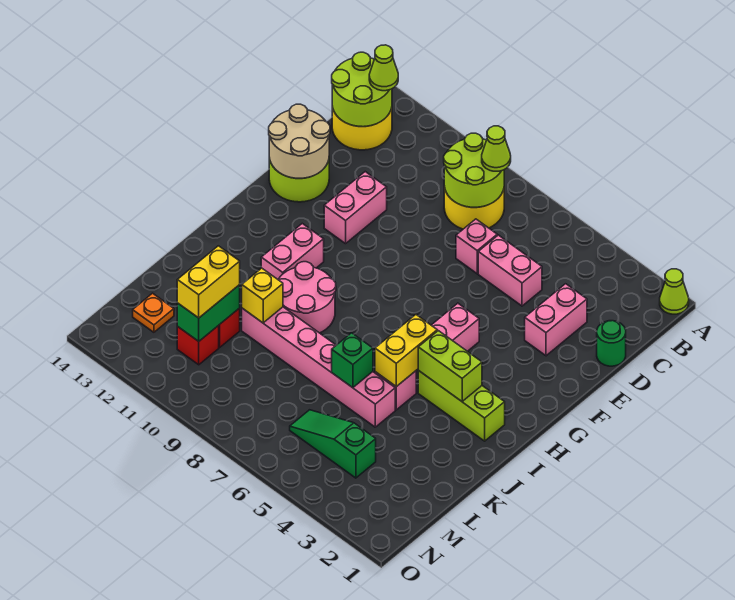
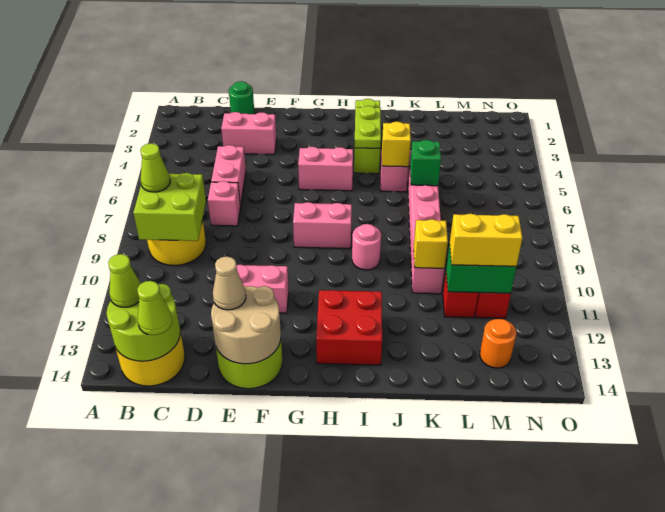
lime 1x1 cone [660,269,689,314] -> lime 1x1 cone moved to [137,281,172,335]
lime 2x2 round brick [444,133,504,207] -> lime 2x2 brick [133,173,206,241]
none -> tan 1x1 cone [213,256,246,310]
pink 1x2 brick [261,224,324,279] -> pink 1x2 brick moved to [293,202,352,249]
none -> red 2x2 brick [316,290,382,365]
lime 1x2 brick [418,331,482,401] -> lime 1x2 plate [354,106,381,148]
yellow 1x2 brick [375,315,437,387] -> yellow 1x1 brick [382,122,411,167]
pink 2x2 round brick [278,262,336,333] -> pink 1x1 round brick [352,224,381,270]
green 1x3 slope [290,410,376,478] -> none
orange 1x1 plate [133,293,174,332] -> orange 1x1 round brick [480,319,516,368]

